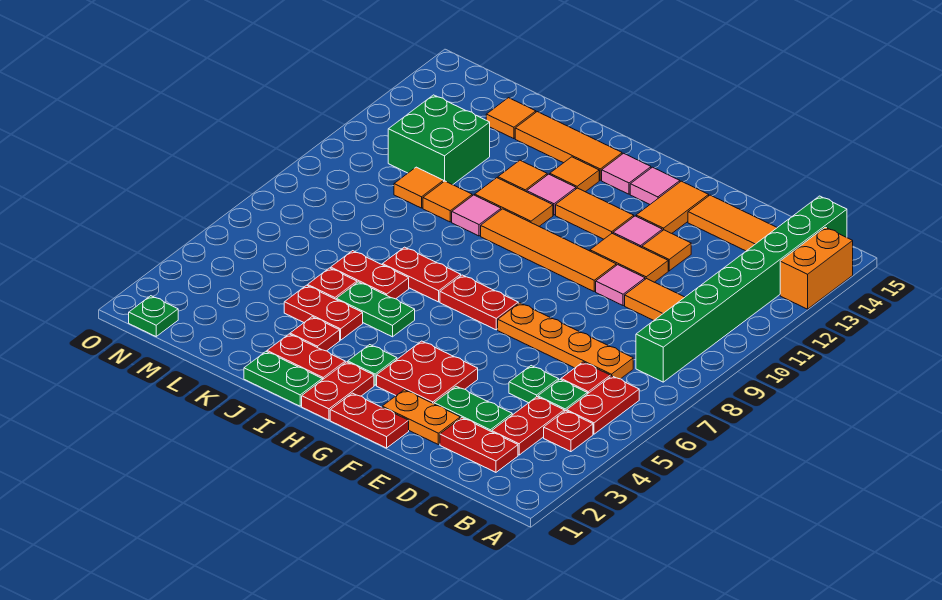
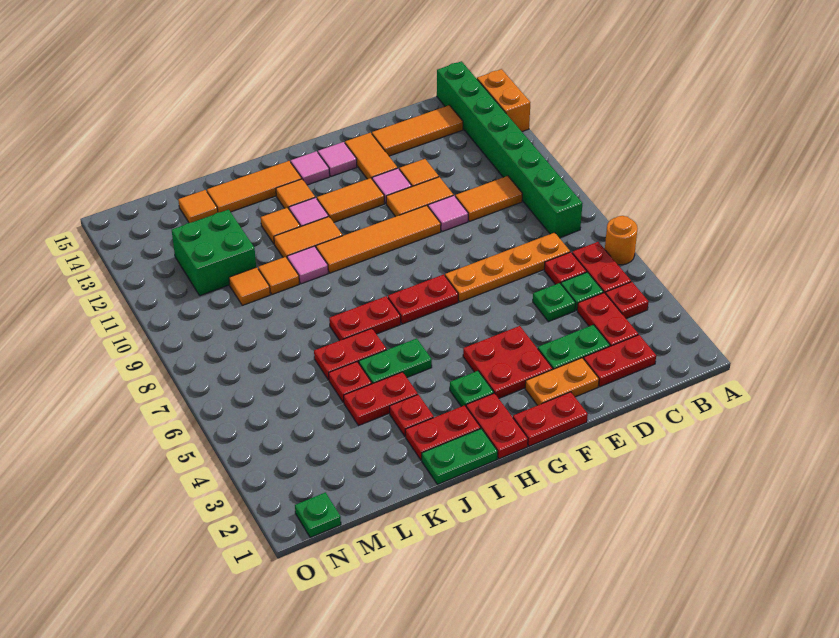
none -> orange 1x1 round brick [605,216,638,265]

